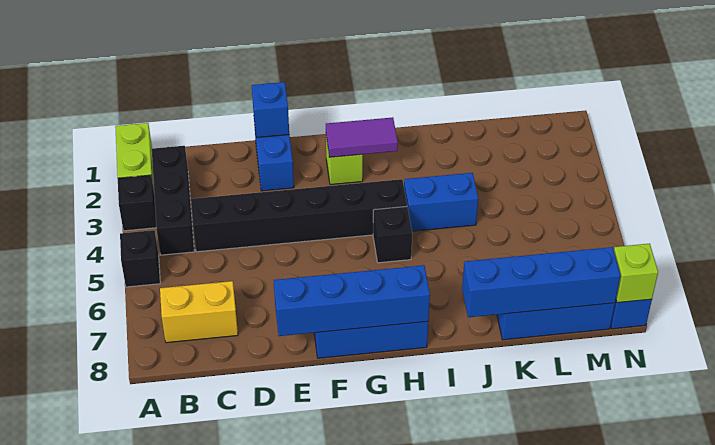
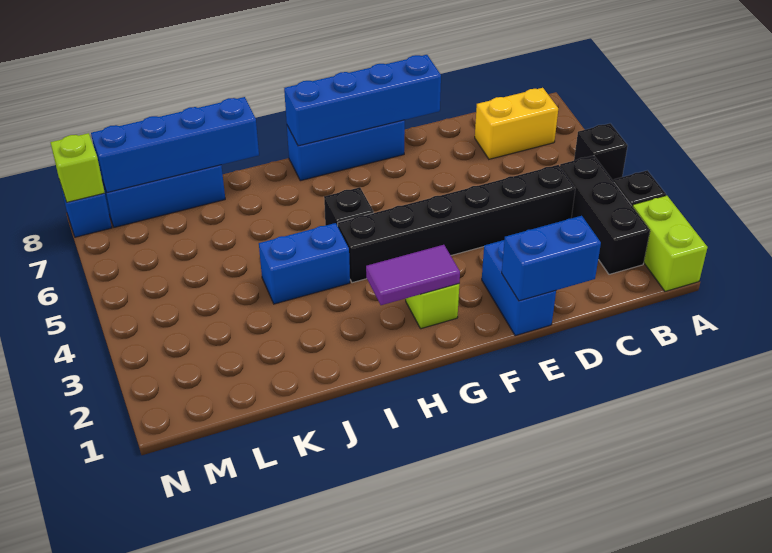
blue 1x1 brick [252,82,289,138] -> blue 1x2 brick [502,216,601,301]

